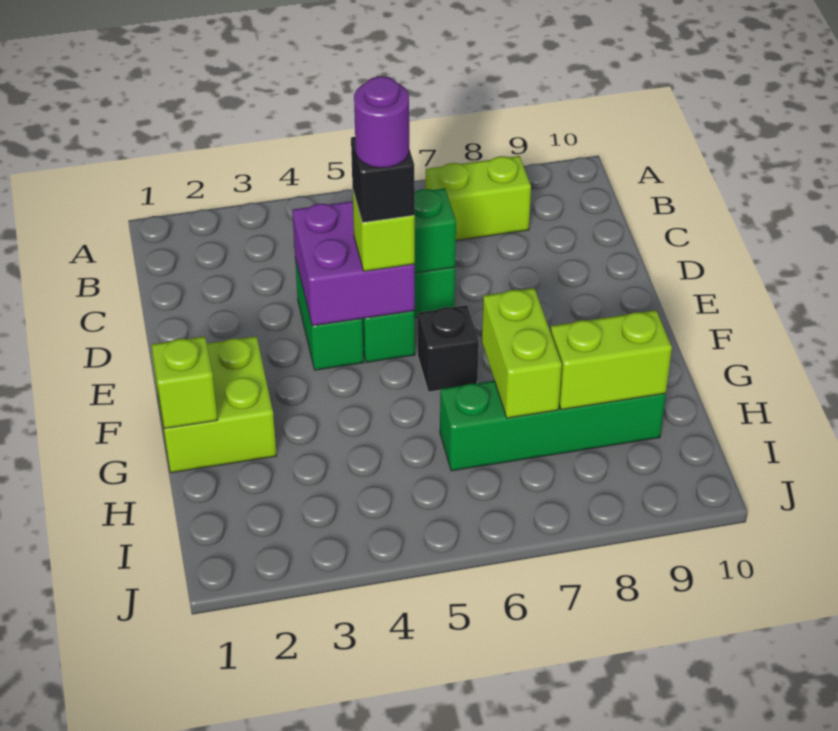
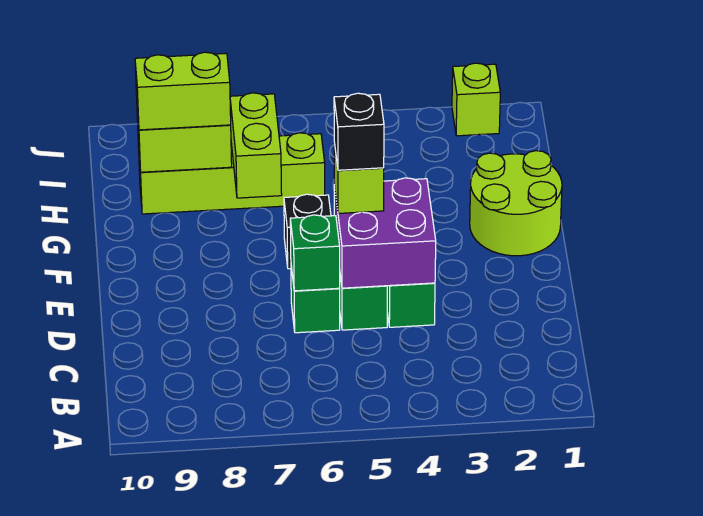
lime 1x2 brick [426,156,531,240] -> lime 1x2 brick moved to [135,52,231,130]
purple 1x1 round brick [354,76,409,168] -> none
lime 2x2 brick [152,336,277,473] -> lime 2x2 round brick [470,151,562,256]
lime 1x1 brick [152,336,217,429] -> lime 1x1 brick moved to [452,63,500,136]
green 1x4 brick [440,381,666,471] -> lime 1x4 brick [138,133,325,214]

